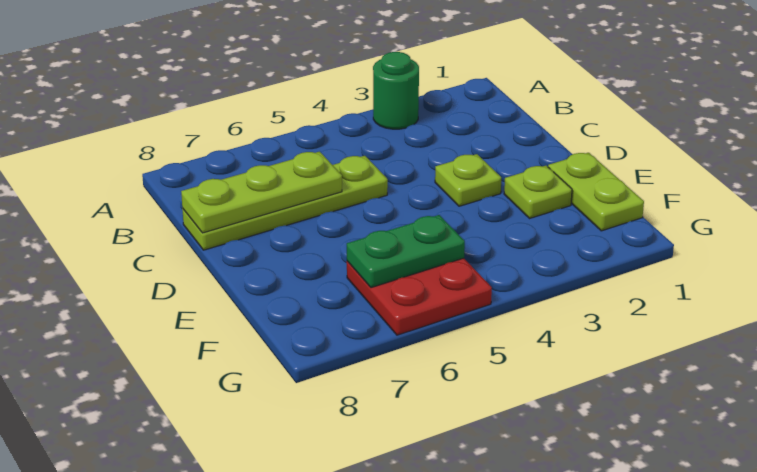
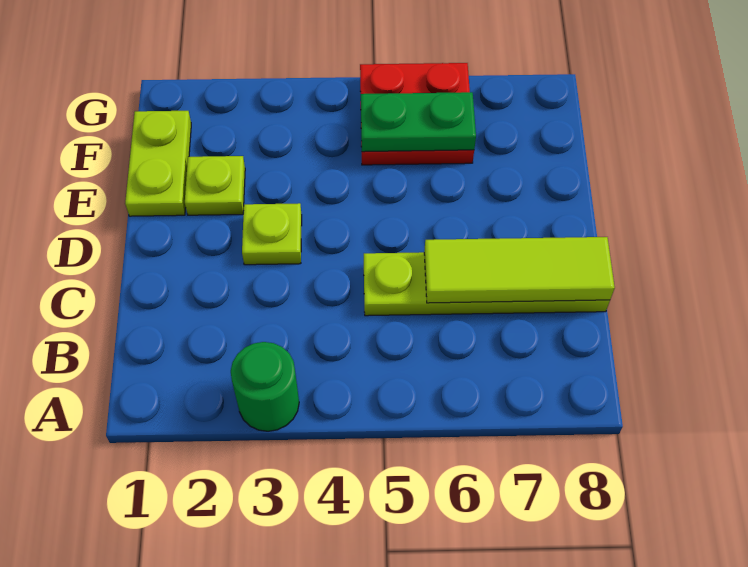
lime 1x3 plate [181,151,342,233] -> lime 1x3 tile [424,237,615,303]

